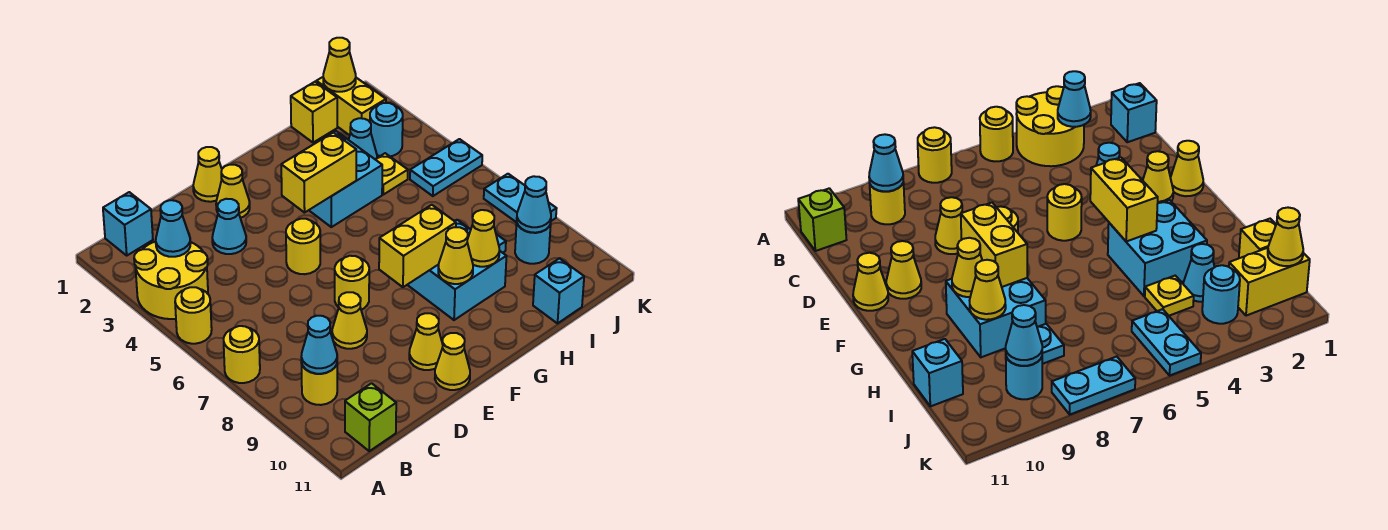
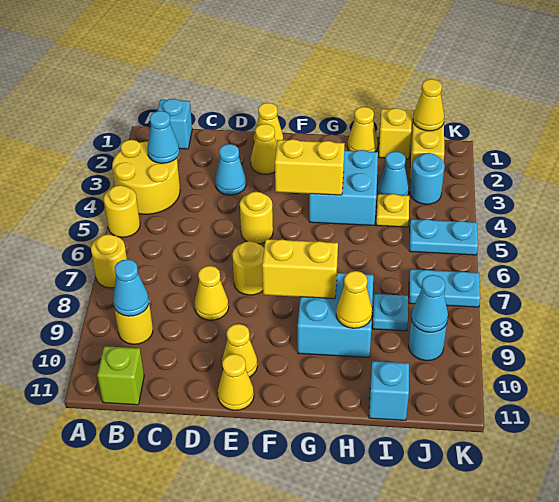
yellow 1x1 cone [438,227,473,284] -> yellow 1x1 cone moved to [348,107,378,152]
cyan 1x2 plate [484,174,557,222] -> cyan 1x2 plate turned to [409,269,480,307]

